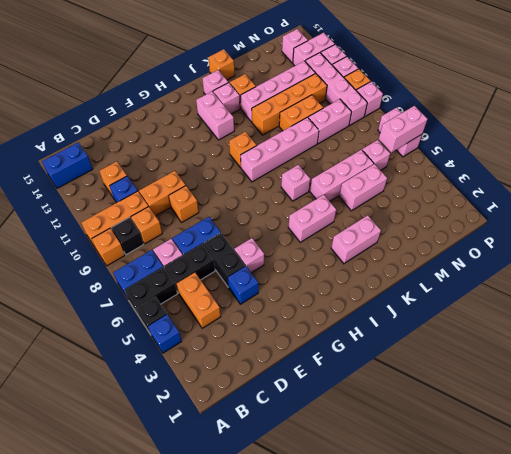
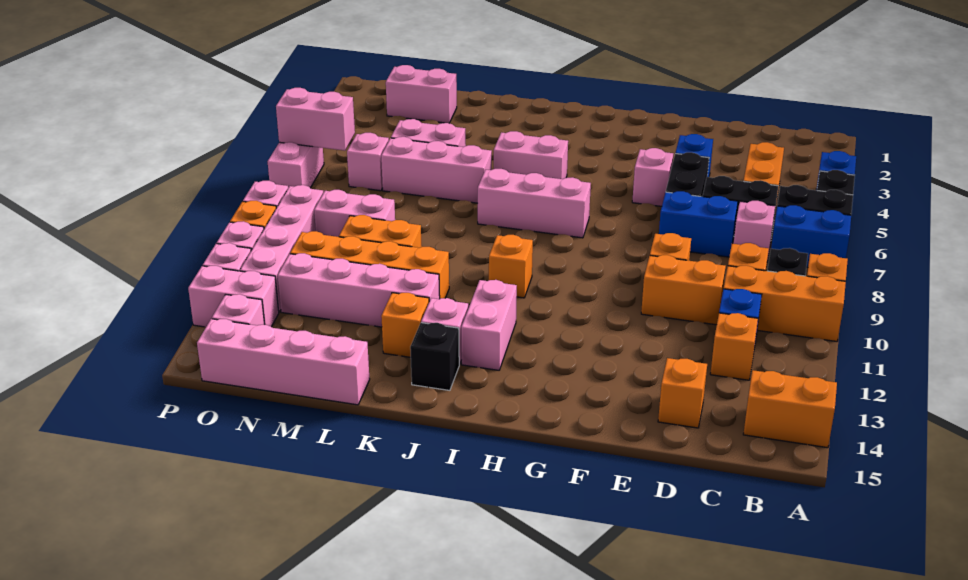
blue 1x2 brick [42,142,93,188] -> orange 1x2 brick [743,370,837,448]
pink 1x4 brick [241,117,319,182] -> pink 1x4 brick moved to [197,319,370,405]
pink 1x2 brick [331,215,381,264] -> pink 1x2 brick moved to [386,65,457,123]
pink 1x1 brick [281,165,310,201] -> pink 1x3 brick [478,169,591,238]
pink 1x1 brick [202,70,228,95] -> black 1x1 brick [410,323,459,390]
orange 1x1 brick [208,49,235,80] -> orange 1x1 brick moved to [658,358,707,428]

